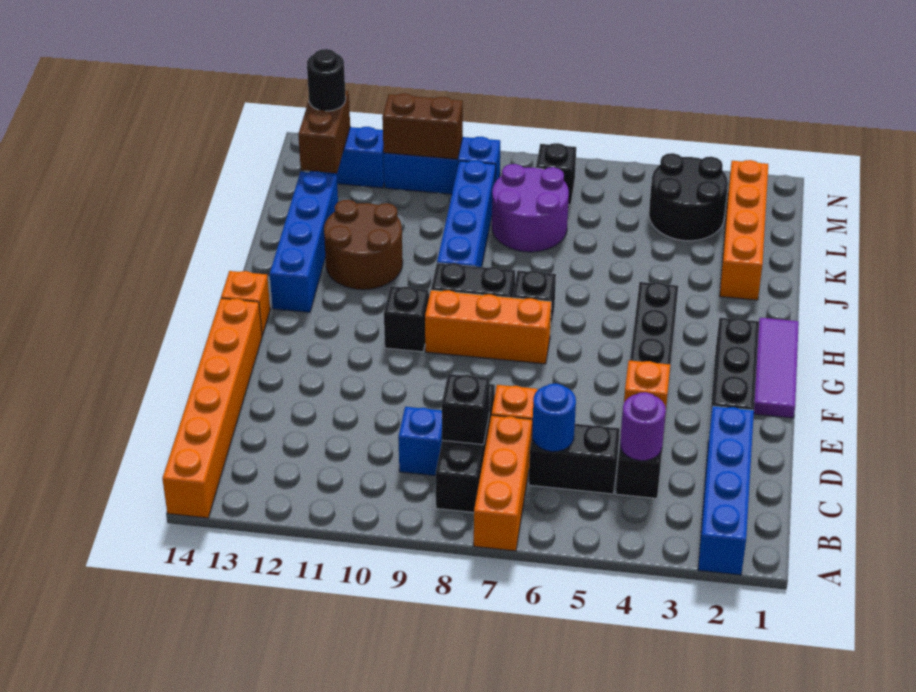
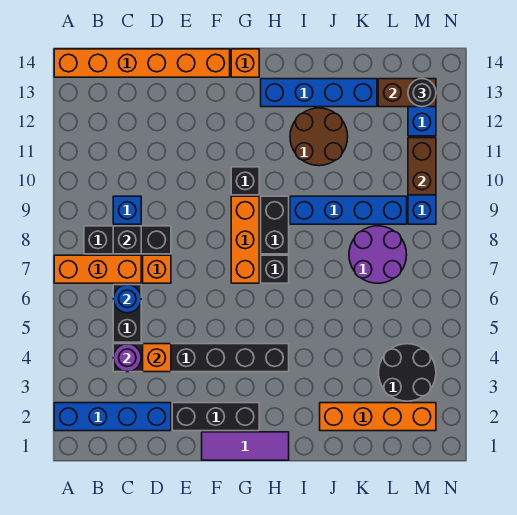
black 1x1 brick [536,143,576,205] -> none

